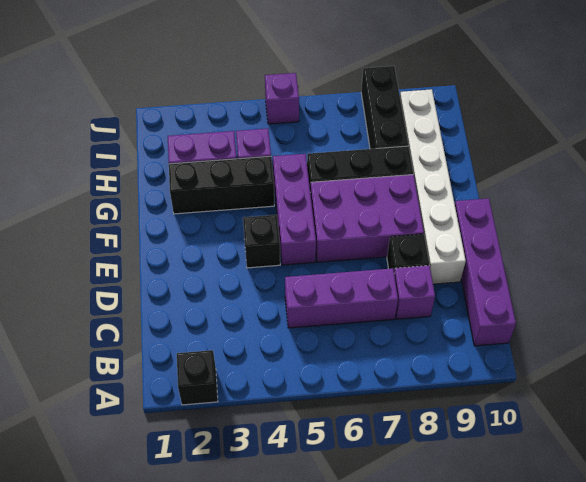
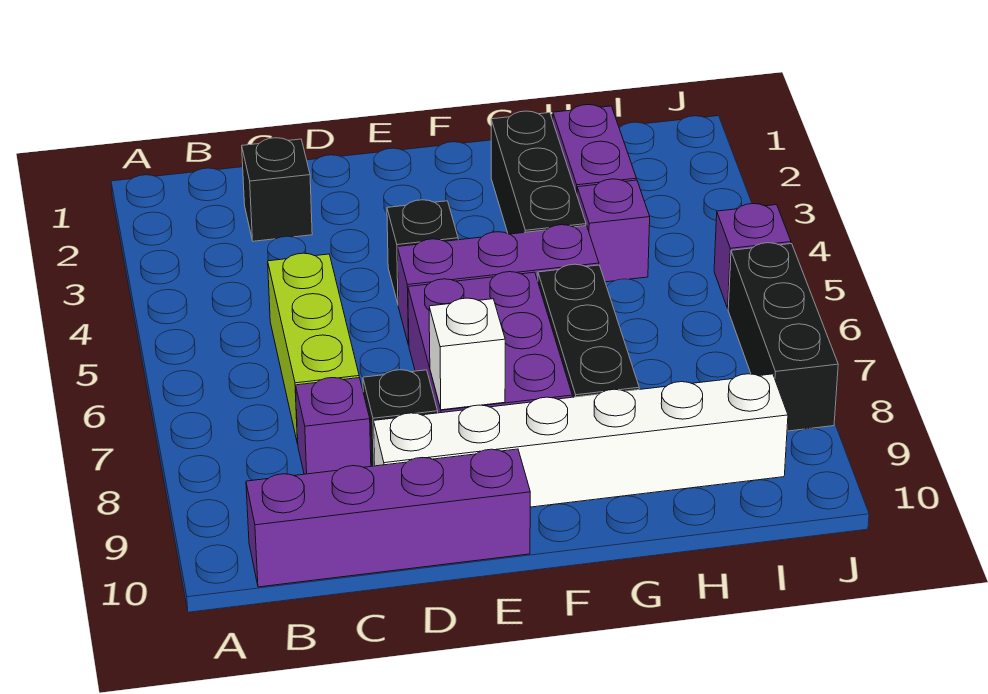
black 1x1 brick [177,350,218,405] -> black 1x1 brick moved to [242,138,312,241]
purple 1x3 brick [285,268,398,328] -> lime 1x3 brick [268,253,359,444]
none -> white 1x1 brick [429,298,505,410]
black 1x3 brick [361,66,408,149] -> black 1x3 brick turned to [728,243,838,431]

